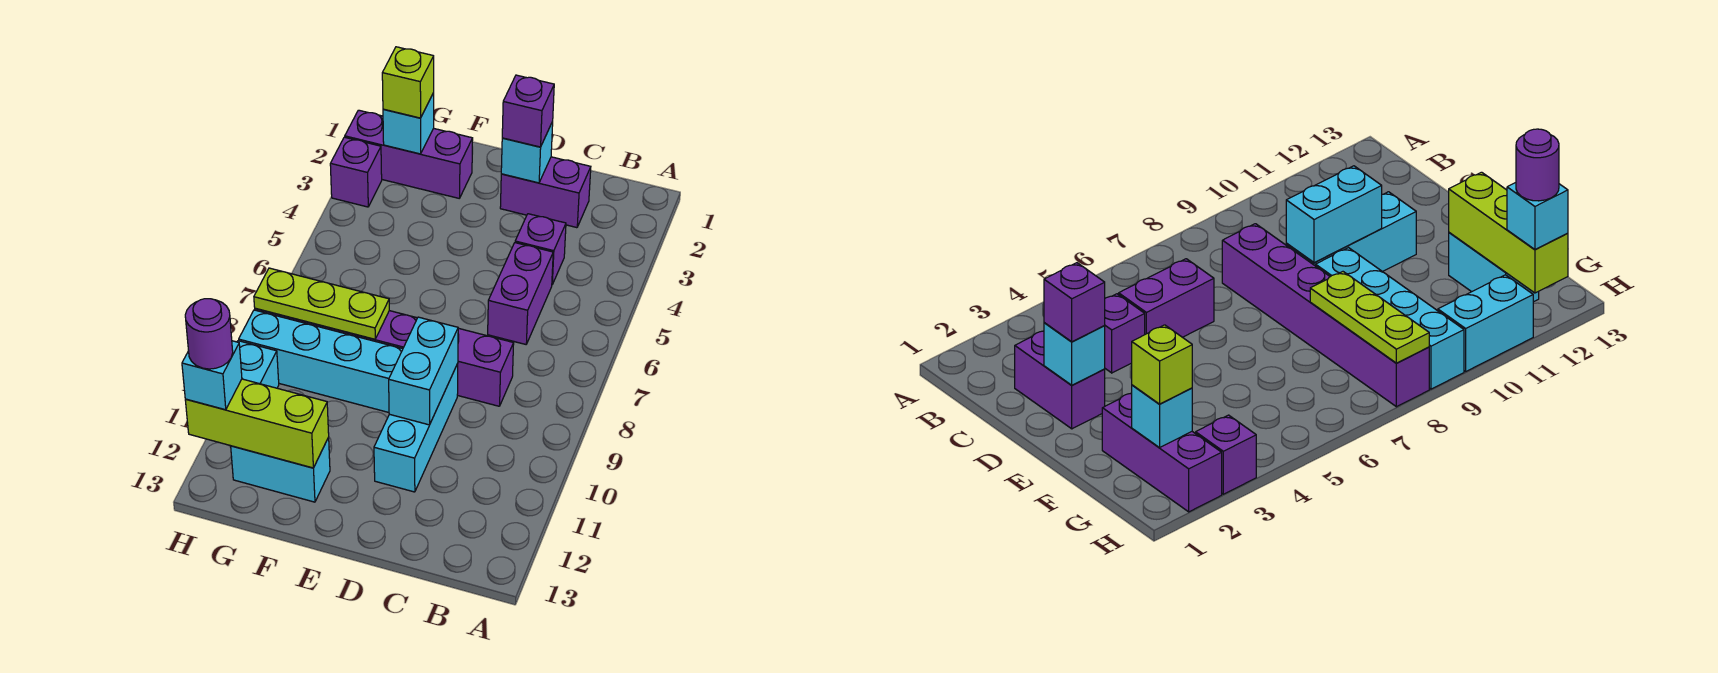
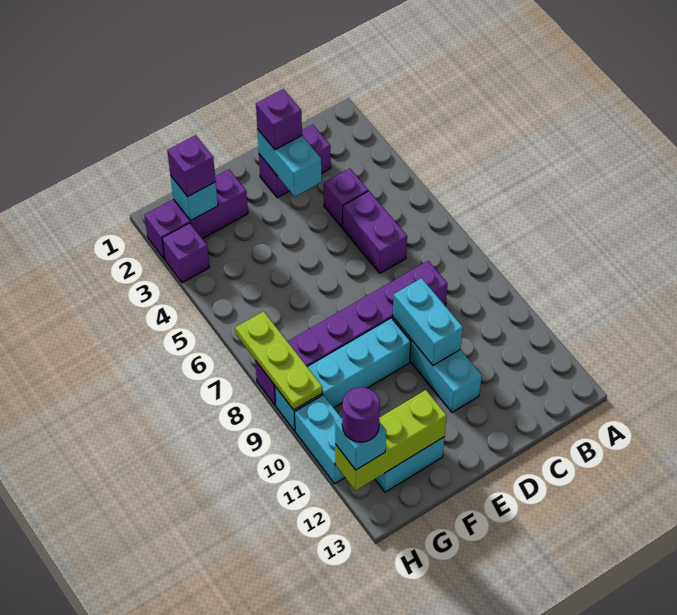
cyan 1x1 brick [501,122,553,183] -> cyan 1x2 brick [257,129,321,197]
lime 1x3 plate [254,268,389,339] -> lime 1x3 plate turned to [235,311,322,410]
lime 1x1 brick [382,47,434,118] -> purple 1x1 brick [167,135,216,197]

